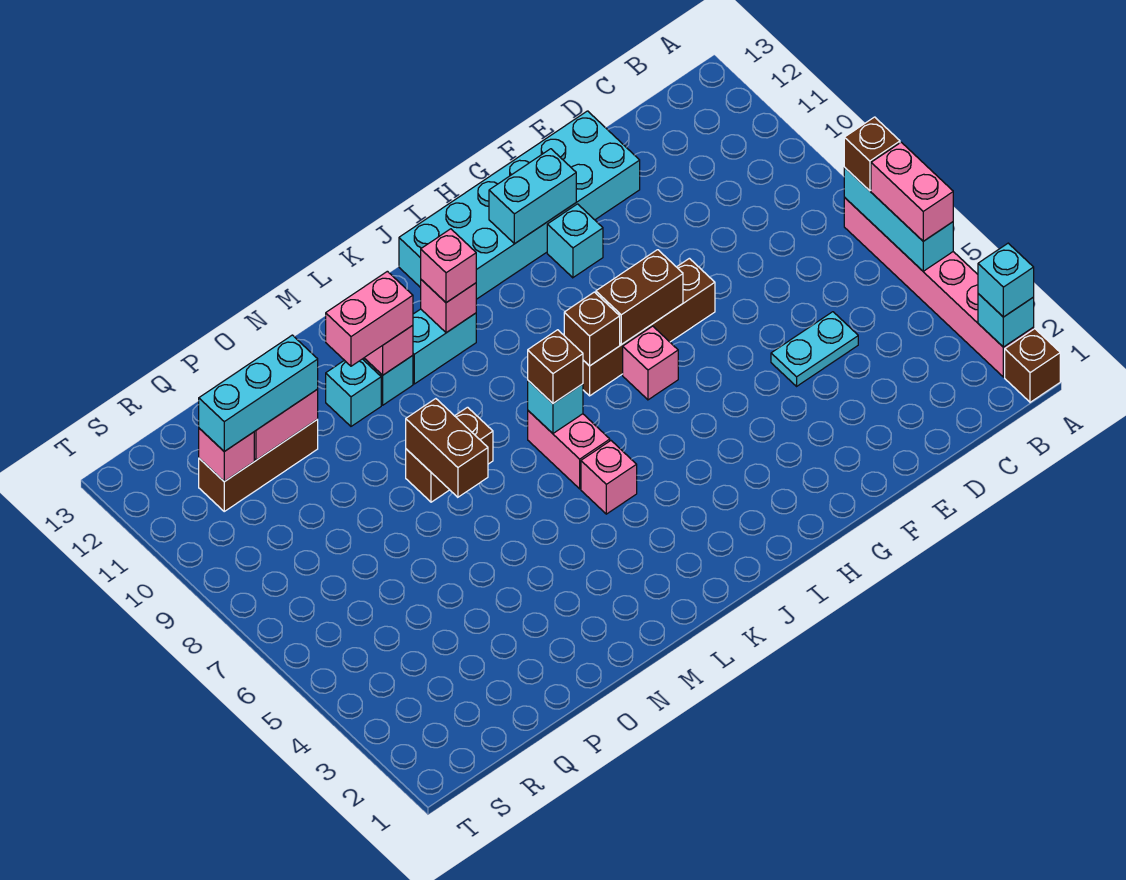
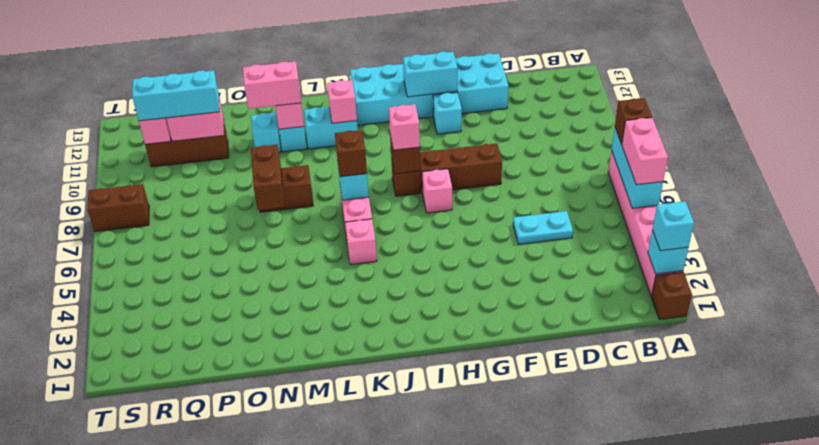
brown 1x2 brick [596,250,683,345] -> brown 1x2 brick moved to [87,184,149,232]
pink 1x1 brick [421,229,476,303] -> pink 1x1 brick moved to [389,104,420,150]

